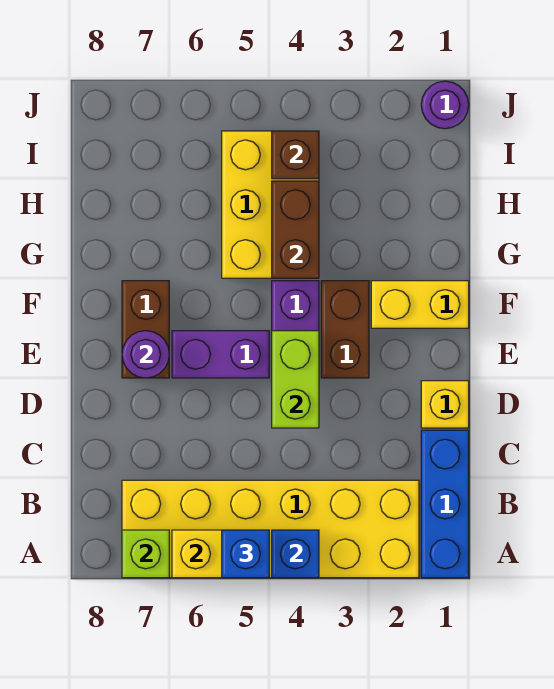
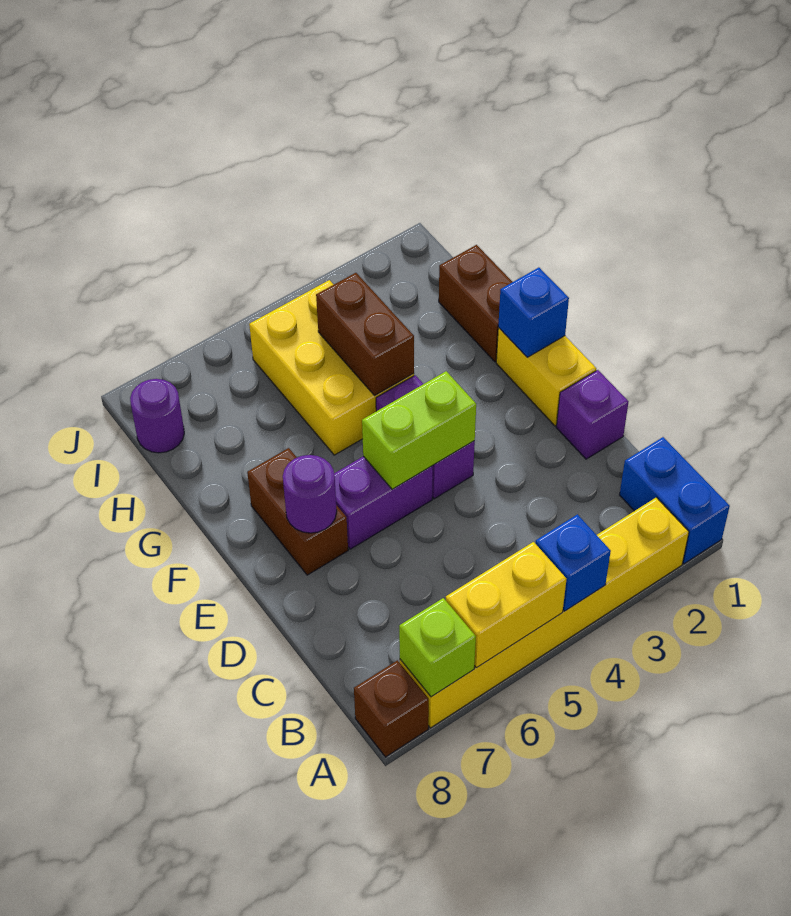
blue 1x3 brick [421,430,469,578] -> blue 1x2 brick [620,437,730,564]
yellow 2x6 brick [122,480,419,578] -> yellow 1x6 brick [400,497,689,728]
blue 1x1 brick [222,530,269,578] -> blue 1x1 brick moved to [498,268,569,357]
yellow 1x1 brick [421,381,469,428] -> purple 1x1 brick [556,370,628,459]
lime 1x2 brick [272,331,319,428] -> lime 1x2 brick turned to [362,371,476,489]
brown 1x2 brick [321,281,369,378] -> brown 1x2 brick moved to [439,245,512,362]
yellow 1x2 brick [371,281,469,328] -> yellow 1x2 brick turned to [496,328,596,426]
brown 1x1 brick [272,131,319,179] -> brown 1x1 brick moved to [354,660,429,757]
purple 1x1 round brick [421,81,469,129] -> purple 1x1 round brick moved to [130,379,184,453]

